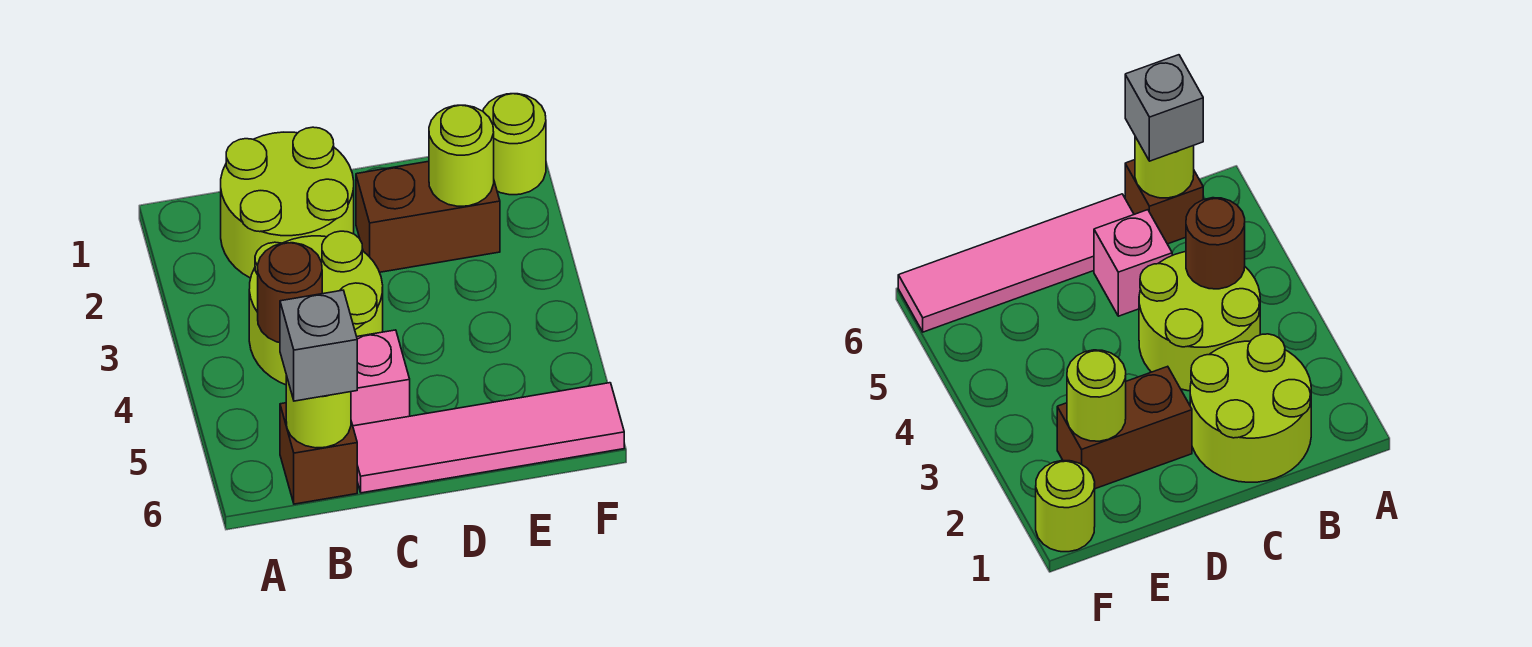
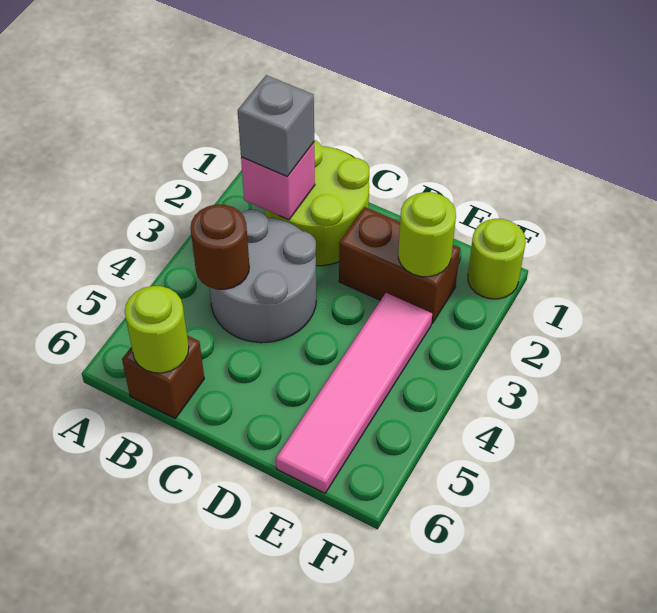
lime 2x2 round brick [249,231,383,385] -> grey 2x2 round brick [209,210,316,343]
grey 1x1 brick [280,290,357,401] -> grey 1x1 brick moved to [238,75,314,177]
pink 1x1 brick [351,330,410,426] -> pink 1x1 brick moved to [241,142,315,220]
pink 1x4 tile [353,383,624,493] -> pink 1x4 tile turned to [276,293,432,493]

